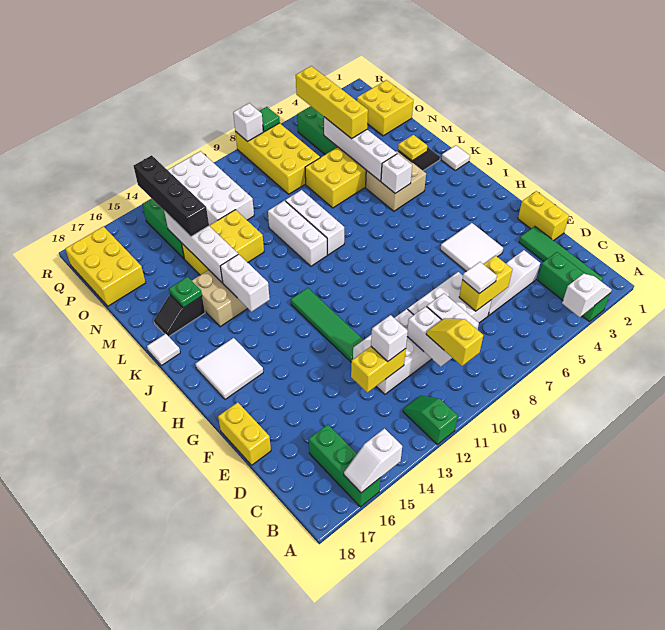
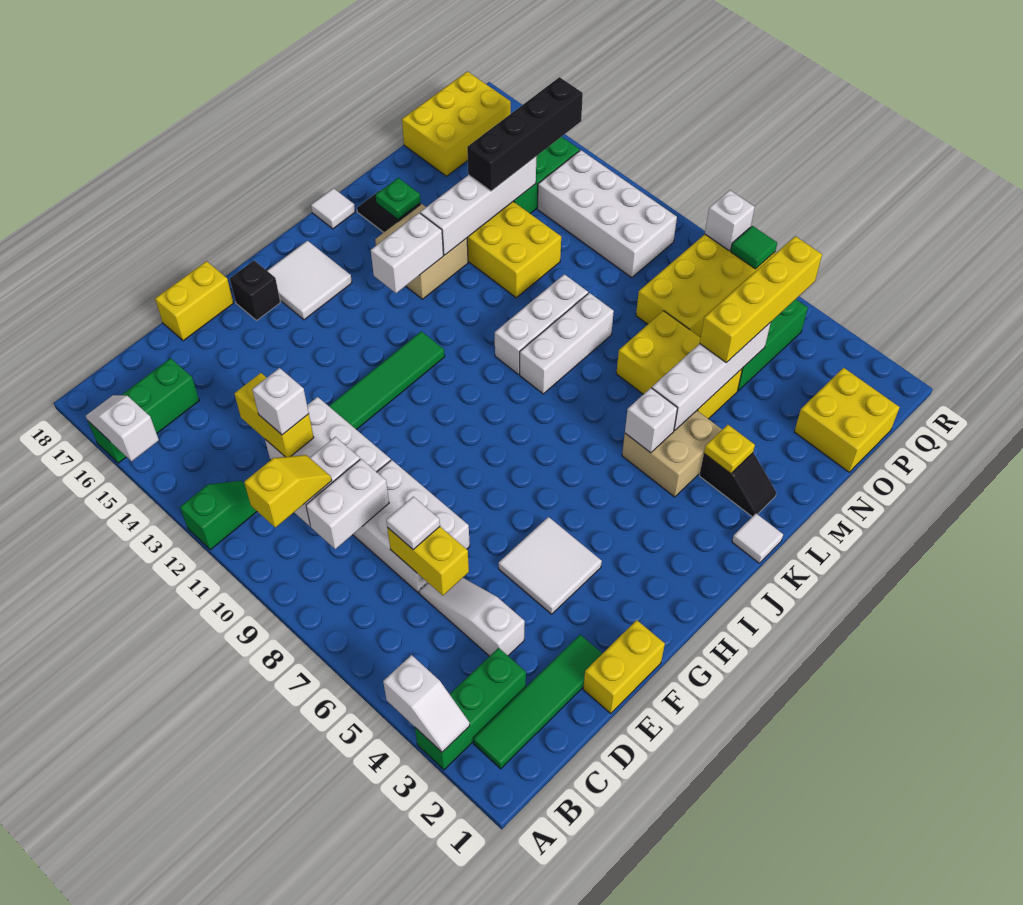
none -> black 1x1 brick [230,261,281,320]
white 2x4 brick [168,151,254,225] -> white 2x4 brick turned to [537,150,677,278]

